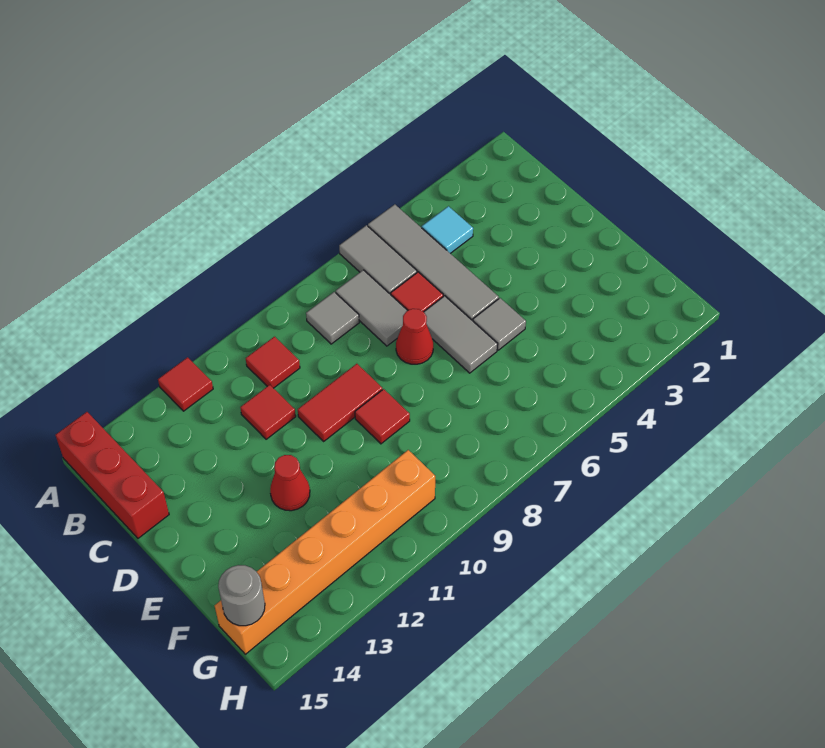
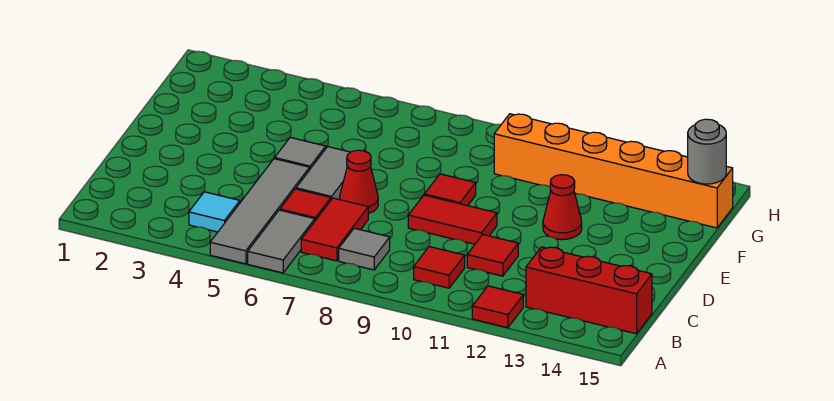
red 1x3 brick [55,412,169,538] -> red 1x3 brick turned to [526,247,652,334]
grey 1x2 tile [336,270,408,346] -> red 1x2 tile [301,198,368,261]

